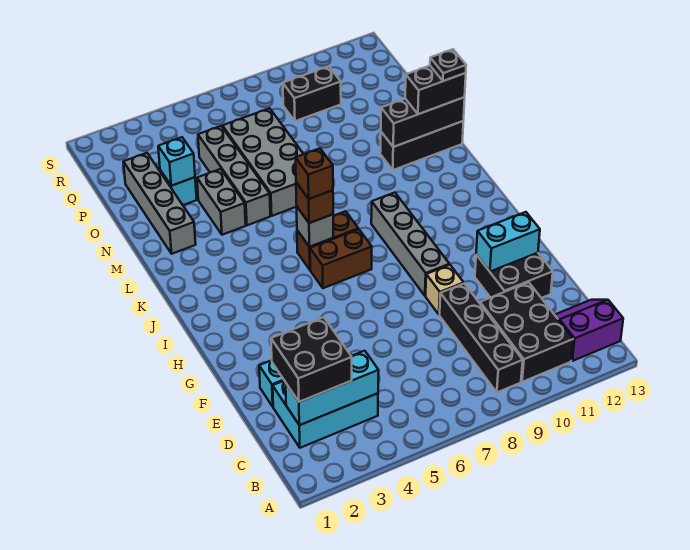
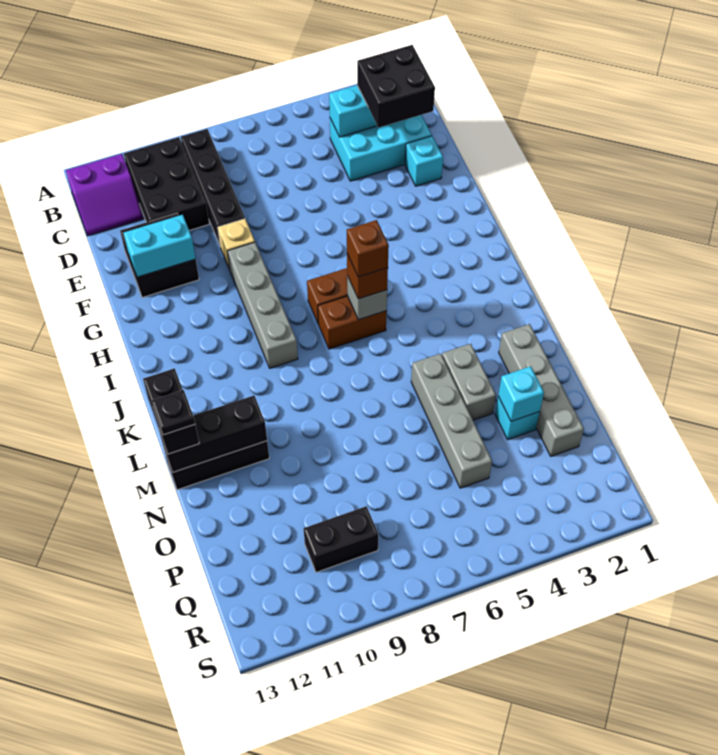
grey 2x4 brick [223,108,303,216] -> none
black 1x2 brick [405,66,466,114] -> black 1x2 brick turned to [143,368,199,454]

